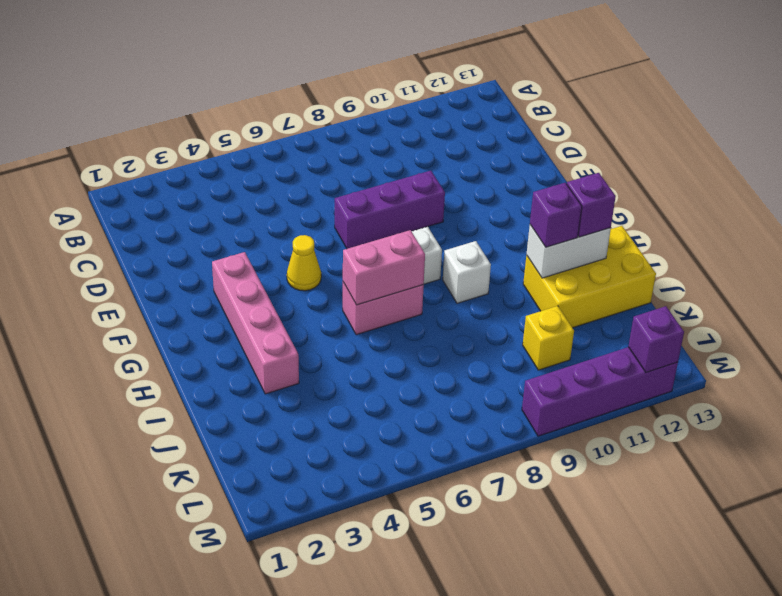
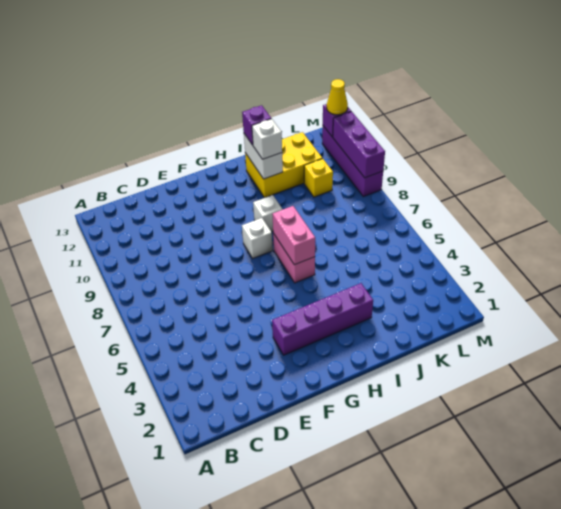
purple 1x3 brick [335,171,445,249] -> purple 1x3 brick moved to [333,112,385,178]
pink 1x4 brick [212,252,299,394] -> purple 1x4 brick [272,283,373,355]
yellow 1x1 cone [287,235,321,291] -> yellow 1x1 cone moved to [327,79,348,115]
yellow 2x3 brick [523,226,656,328] -> yellow 2x3 brick turned to [245,132,322,198]
purple 1x1 brick [530,183,582,247] -> white 1x1 brick [252,119,282,159]

